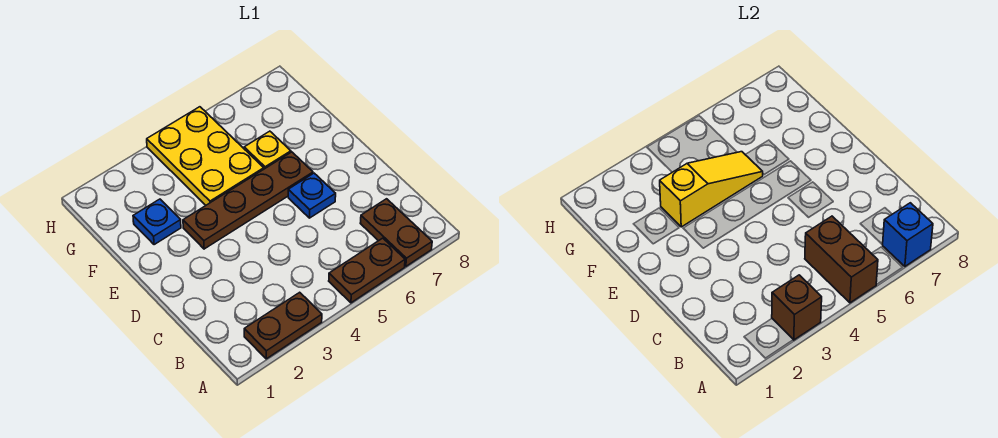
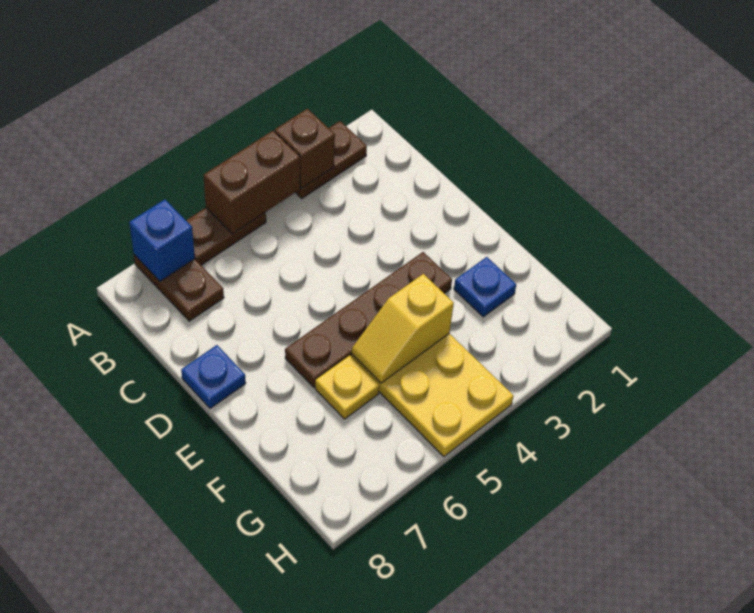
brown 1x2 brick [805,216,878,303] -> brown 1x2 brick turned to [204,131,300,234]
blue 1x1 plate [288,173,336,218] -> blue 1x1 plate moved to [181,345,246,408]
yellow 1x3 slope [660,152,763,227] -> yellow 1x2 slope [352,274,454,383]

